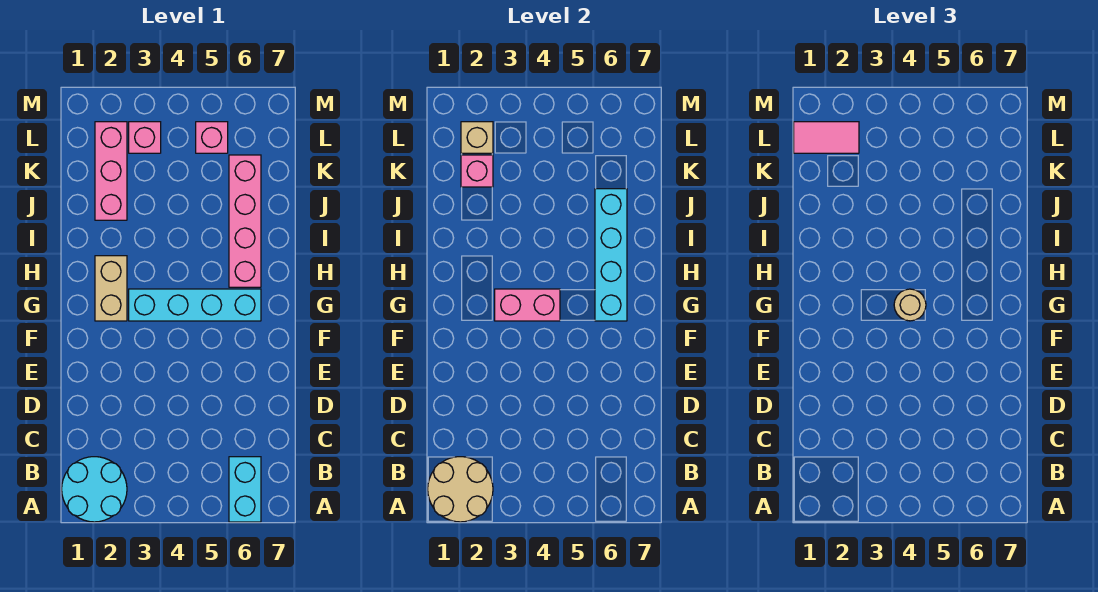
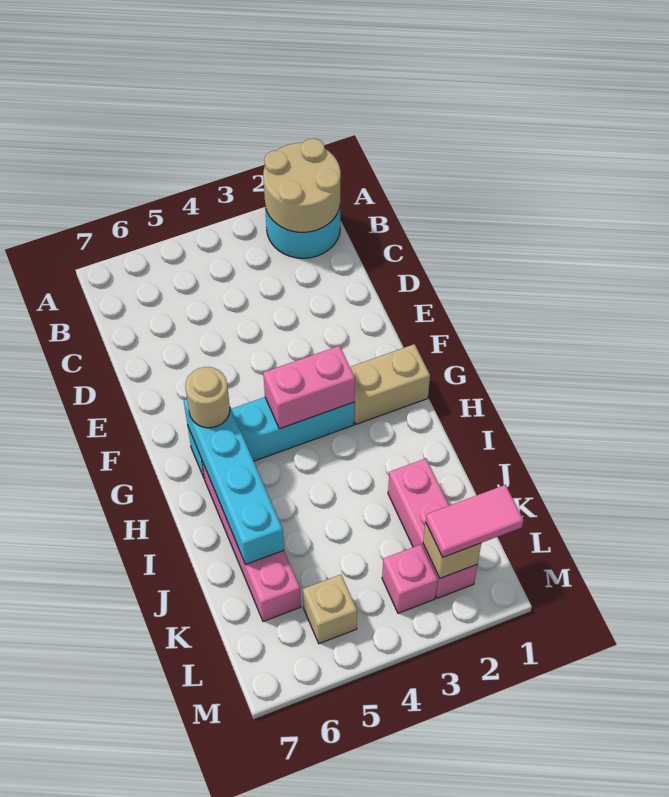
cyan 1x2 brick [229,457,261,522] -> none
tan 1x2 brick [95,256,127,321] -> tan 1x2 brick turned to [350,344,430,424]
tan 1x1 round brick [894,289,926,321] -> tan 1x1 round brick moved to [185,367,230,428]
pink 1x1 brick [461,155,493,187] -> none
pink 1x1 brick [196,122,228,153] -> tan 1x1 brick [303,575,357,644]

